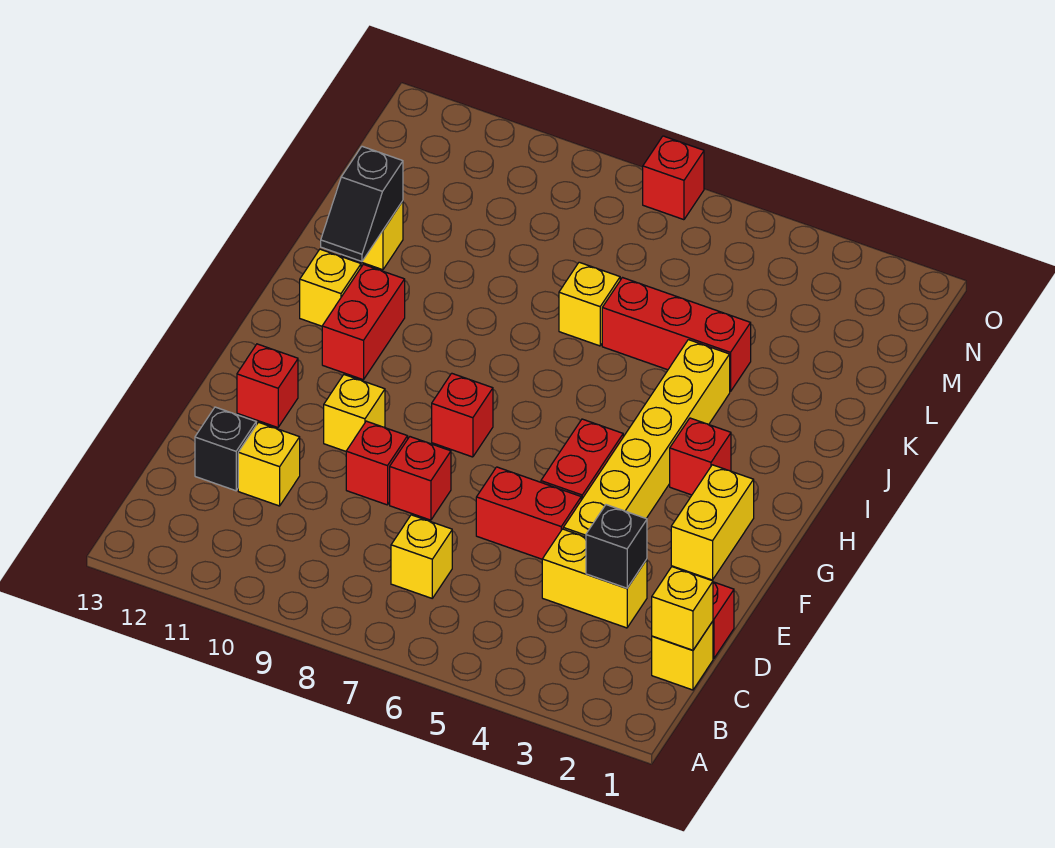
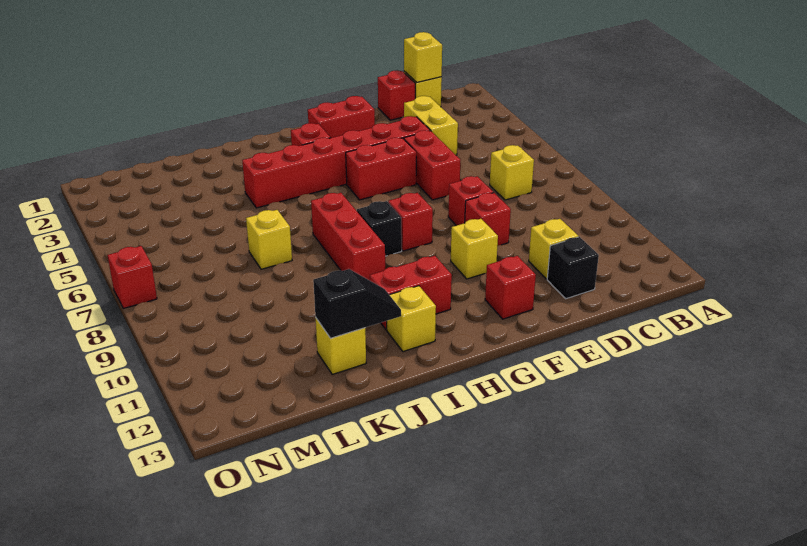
black 1x1 brick [586,505,647,588] -> black 1x1 brick moved to [357,201,402,256]
yellow 1x6 brick [563,340,730,537] -> red 1x6 brick [242,116,430,208]
yellow 1x2 brick [671,465,754,580] -> red 1x2 brick [308,96,375,138]
red 1x3 brick [602,278,751,392] -> red 1x3 brick moved to [311,193,385,280]

